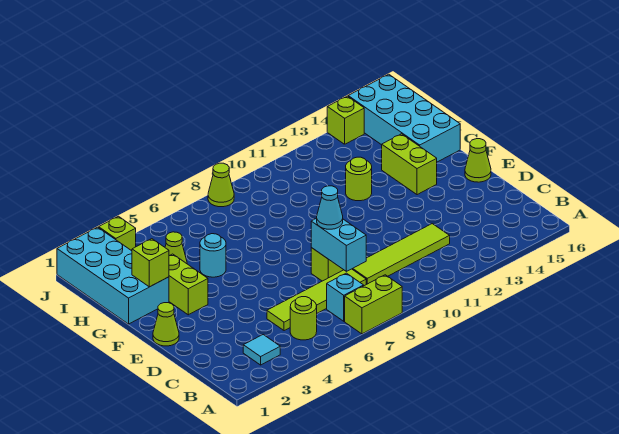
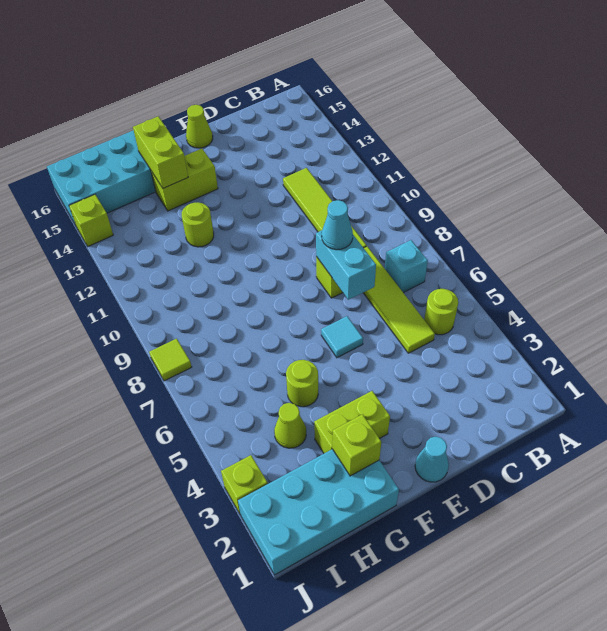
lime 1x2 brick [345,275,402,334] -> lime 1x2 brick moved to [133,116,188,188]
cyan 1x1 tile [243,335,280,365] -> cyan 1x1 tile moved to [321,316,363,358]
cyan 1x2 brick [311,218,366,271] -> cyan 1x2 brick turned to [316,230,376,300]
lime 1x1 cone [153,303,179,346] -> cyan 1x1 cone [415,437,449,482]
cyan 1x1 round brick [200,234,226,277] -> lime 1x1 round brick [286,360,318,407]
lime 1x1 cone [208,163,234,207] -> lime 1x1 tile [149,339,192,381]

